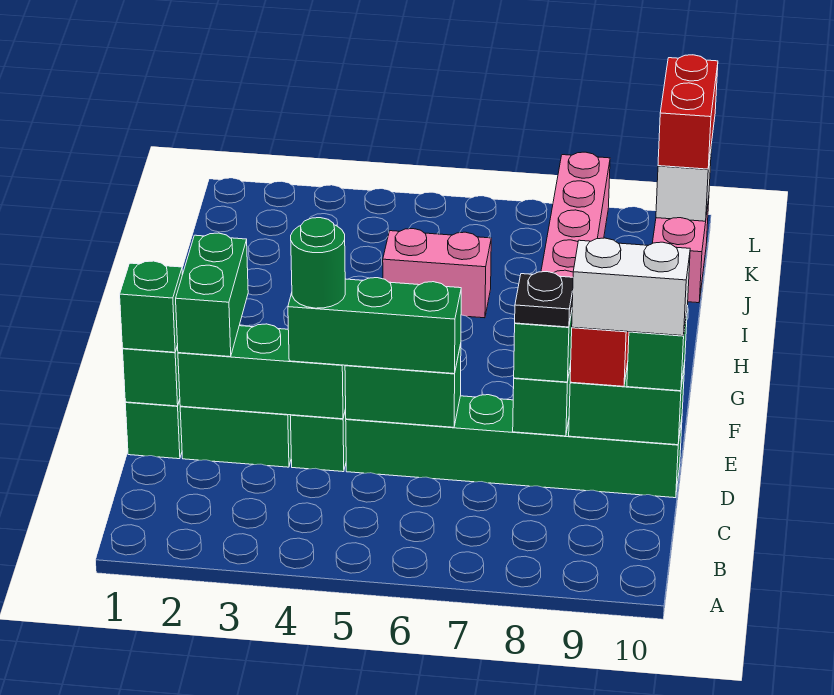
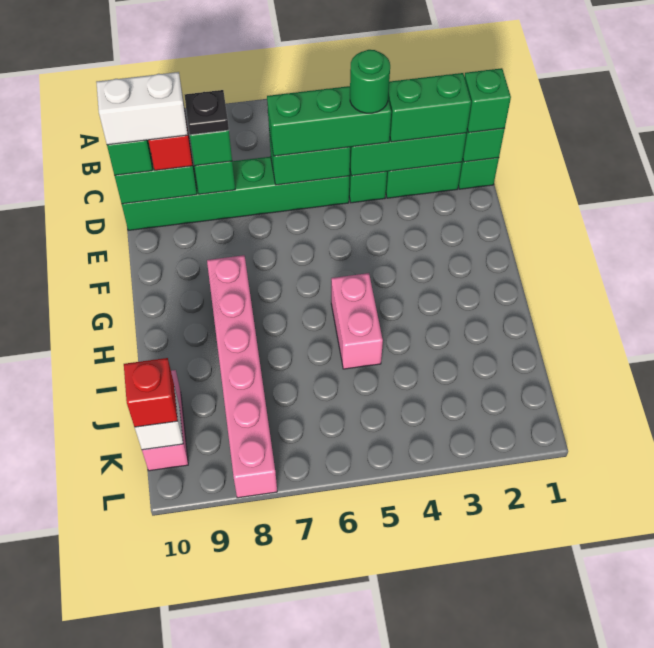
green 1x2 brick [176,233,248,357] -> green 1x2 brick turned to [388,73,471,142]
pink 1x2 brick [383,229,491,318] -> pink 1x2 brick turned to [331,273,383,369]
red 1x2 brick [658,55,718,169] -> red 1x1 brick [124,358,178,427]

